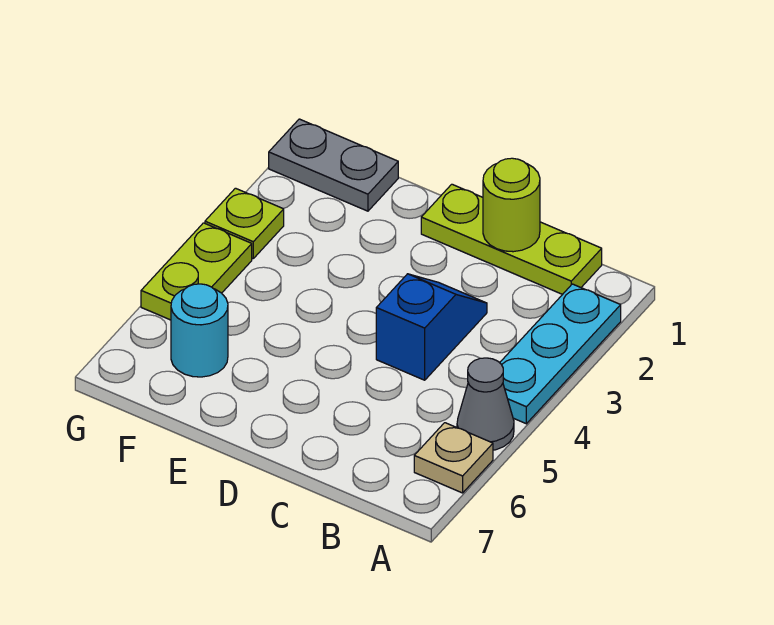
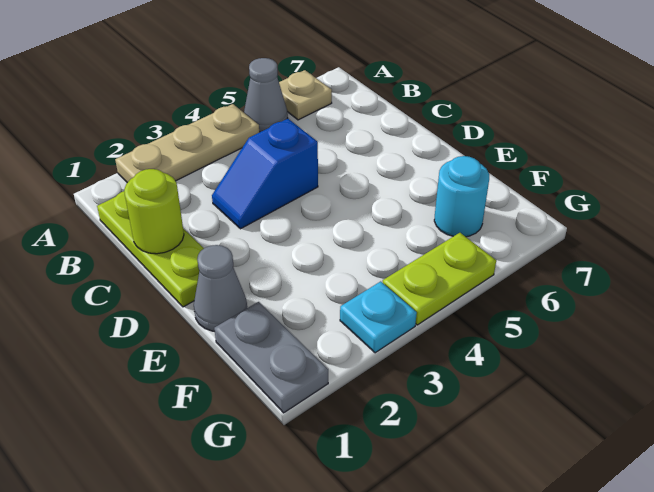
cyan 1x3 plate [500,284,621,424] -> tan 1x3 plate [115,104,259,183]
none -> grey 1x1 cone [194,245,247,331]
lime 1x1 plate [205,188,284,259] -> cyan 1x1 plate [340,281,417,353]

